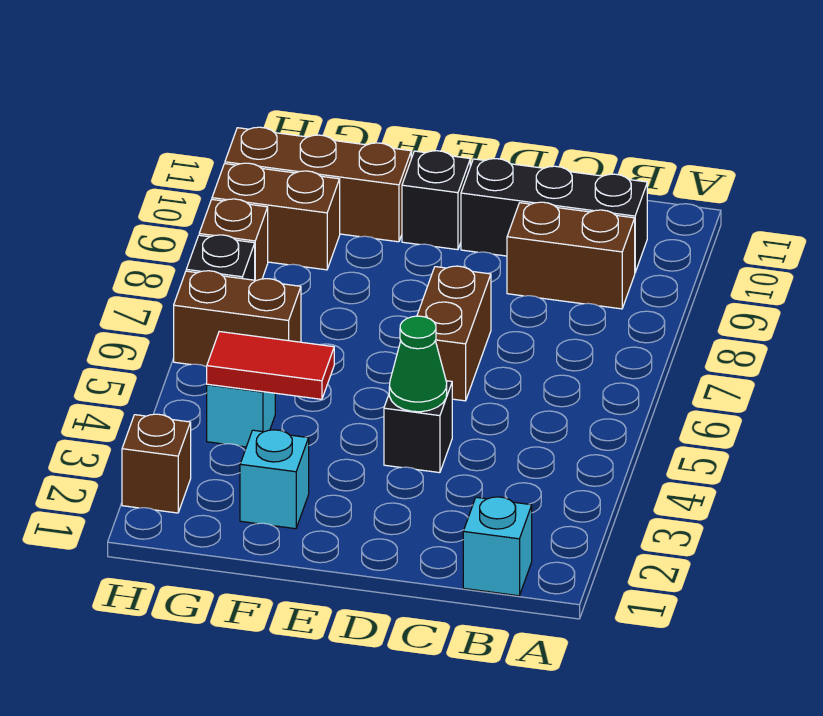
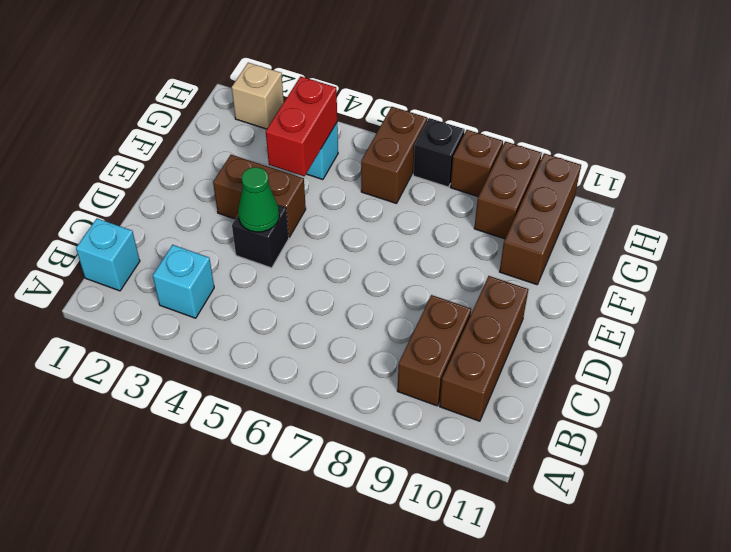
black 1x3 brick [461,159,647,272] -> brown 1x3 brick [439,276,528,421]
brown 1x2 brick [417,266,491,401] -> brown 1x2 brick moved to [213,155,306,237]
black 1x1 brick [402,151,470,250] -> none
cyan 1x1 brick [240,430,309,529] -> cyan 1x1 brick moved to [153,245,214,318]
red 1x2 tile [207,332,334,399] -> red 1x2 brick [266,76,337,176]
brown 1x1 brick [122,414,191,513] -> tan 1x1 brick [232,63,284,129]

